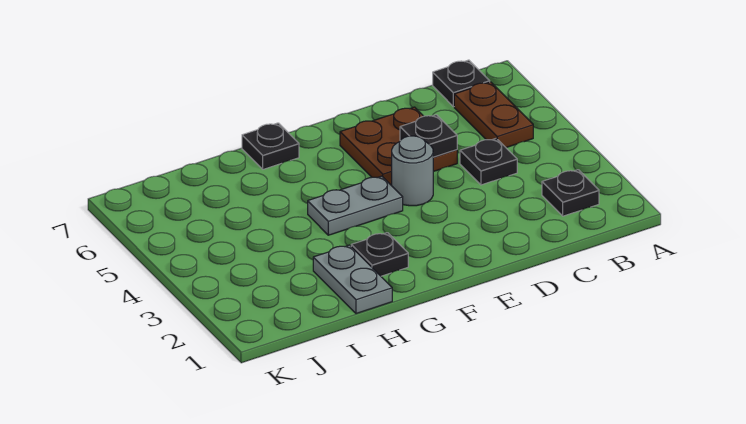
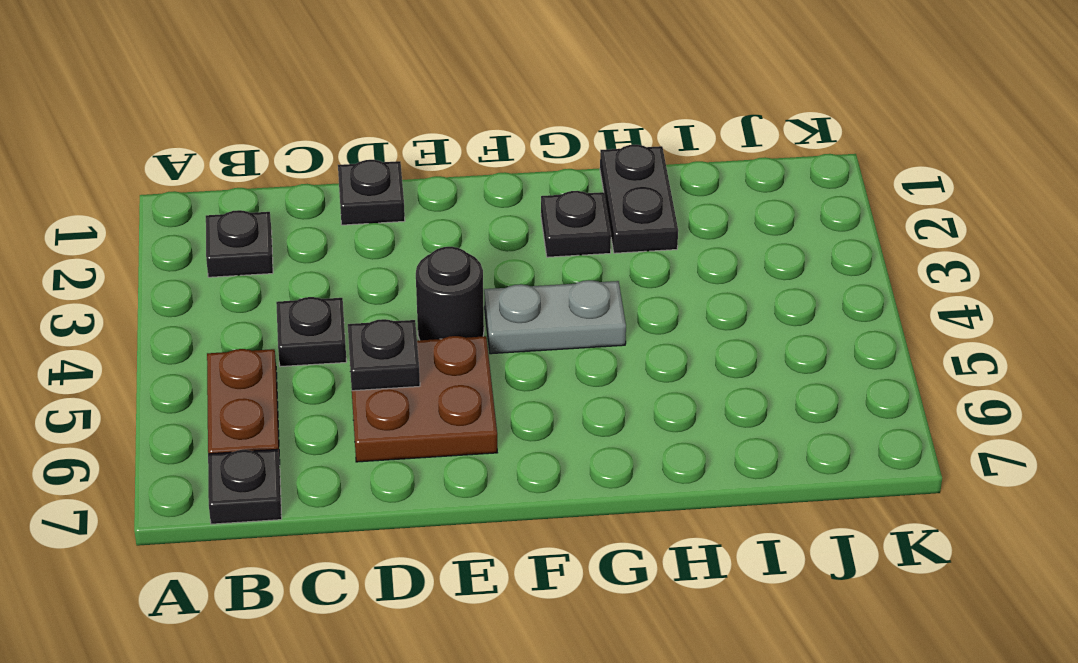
grey 1x1 round brick [391,136,433,206] -> black 1x1 round brick [416,247,484,340]
black 1x1 plate [242,123,299,169] -> black 1x1 plate moved to [338,160,405,225]
grey 1x2 plate [313,245,392,314] -> black 1x2 plate [600,145,678,253]

